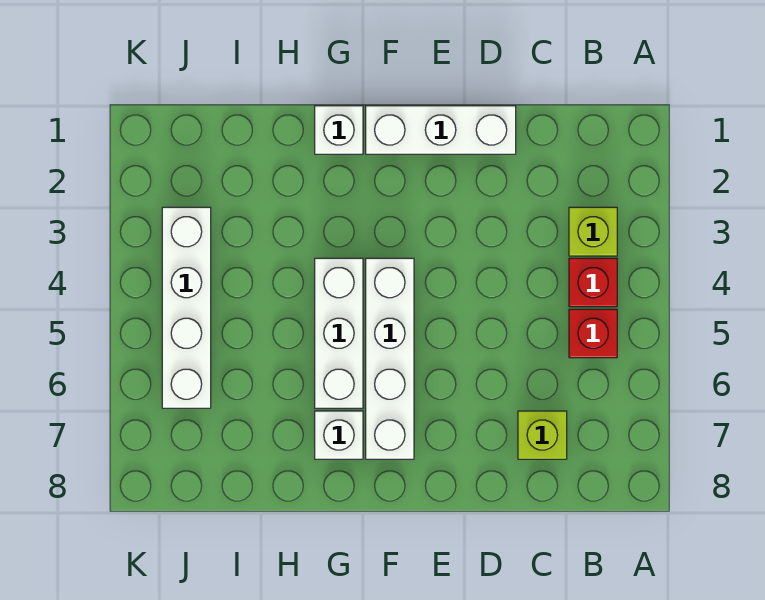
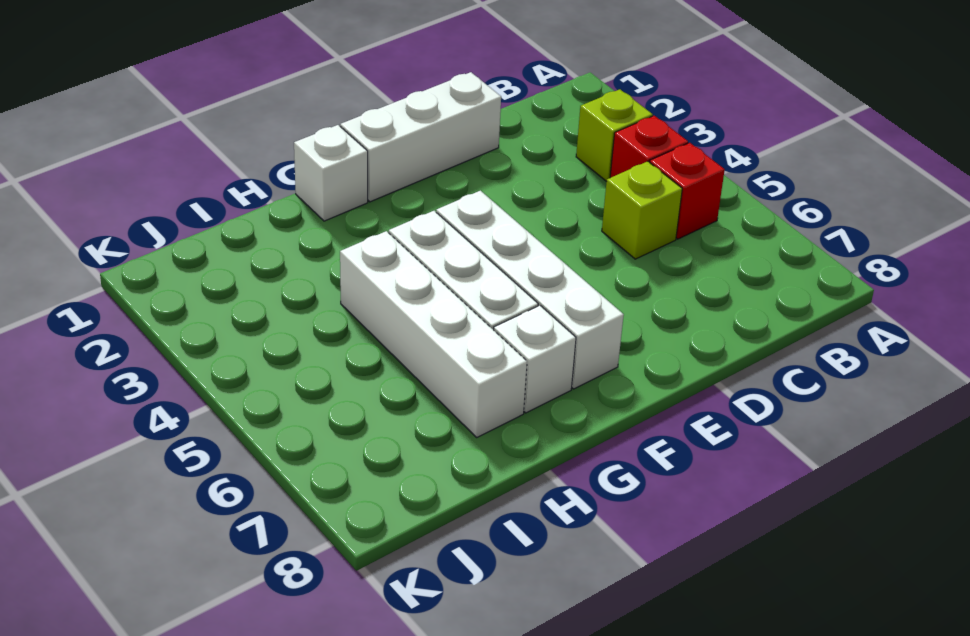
lime 1x1 brick [518,411,567,459] -> lime 1x1 brick moved to [602,161,682,259]
white 1x4 brick [162,207,211,408] -> white 1x4 brick moved to [340,231,527,437]

